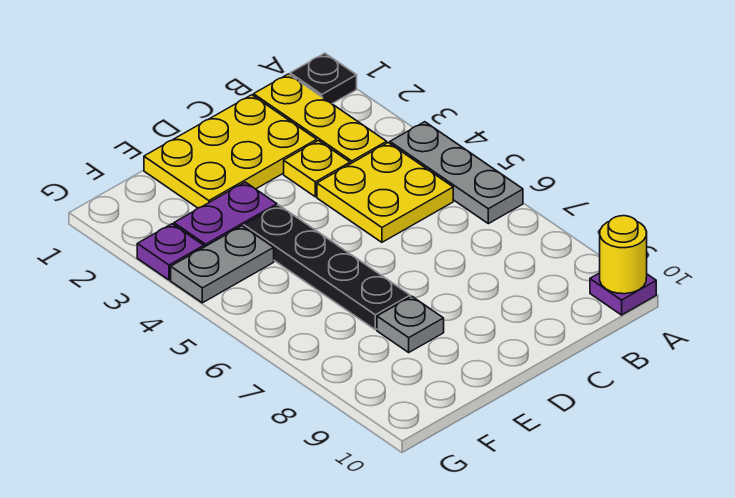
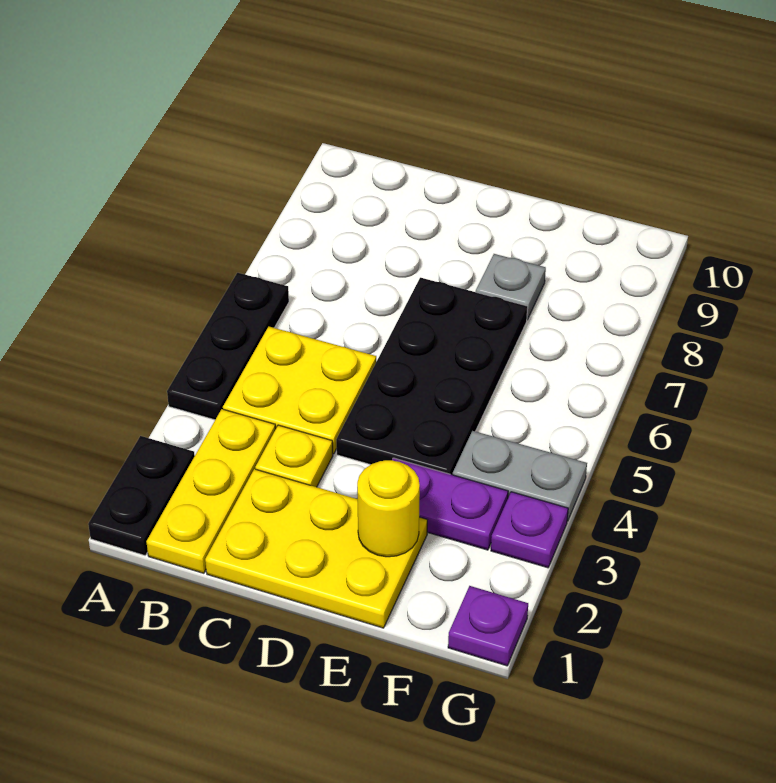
black 1x1 plate [290,53,357,104] -> black 1x2 plate [88,436,195,555]
grey 1x3 plate [390,122,523,224] -> black 1x3 plate [167,273,289,420]
purple 1x1 plate [590,273,656,315] -> purple 1x1 plate moved to [448,586,528,666]
yellow 1x1 round brick [600,216,647,294] -> yellow 1x1 round brick moved to [357,460,420,557]
black 1x4 plate [244,205,410,330] -> black 2x4 plate [336,278,528,475]

